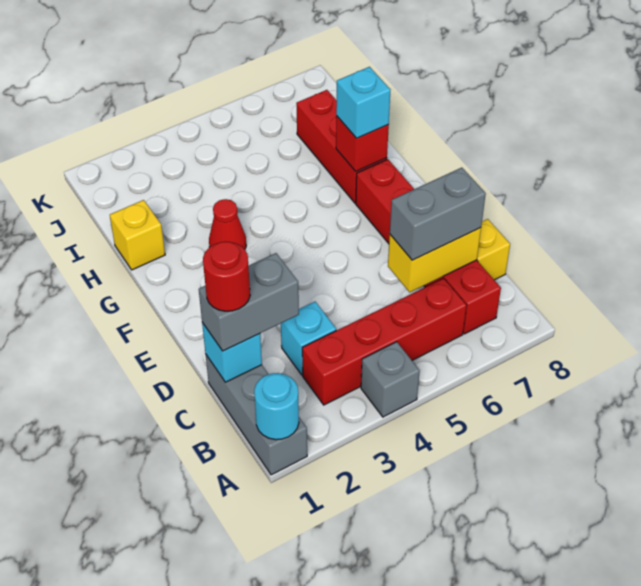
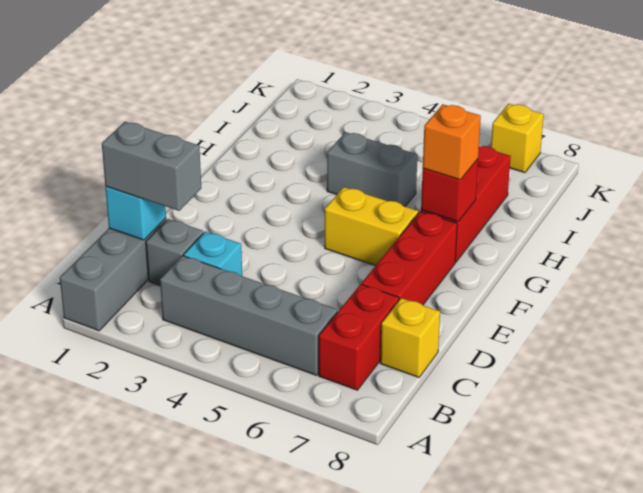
cyan 1x1 round brick [254,373,299,440] -> none
grey 1x1 brick [361,342,420,417] -> grey 1x1 brick moved to [146,219,203,285]
red 1x4 brick [302,278,466,405] -> grey 1x4 brick [160,256,337,375]
red 1x1 round brick [203,242,250,311] -> none
yellow 1x2 brick [388,228,481,292] -> yellow 1x2 brick moved to [325,187,418,266]
grey 1x2 brick [390,168,486,260] -> grey 1x2 brick moved to [327,132,417,206]
red 1x1 cone [209,199,246,249] -> none
cyan 1x1 brick [336,67,390,138] -> orange 1x1 brick [423,104,481,180]
yellow 1x1 brick [110,200,165,270] -> yellow 1x1 brick moved to [491,104,544,173]

